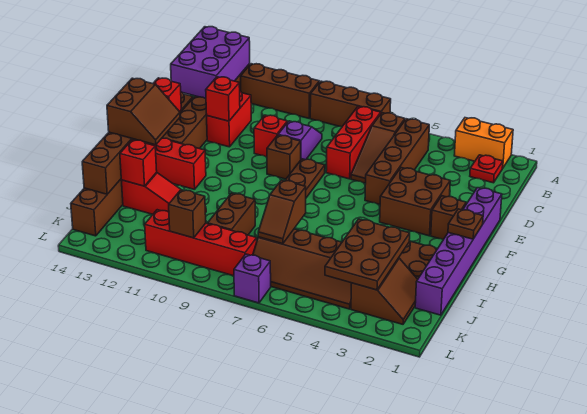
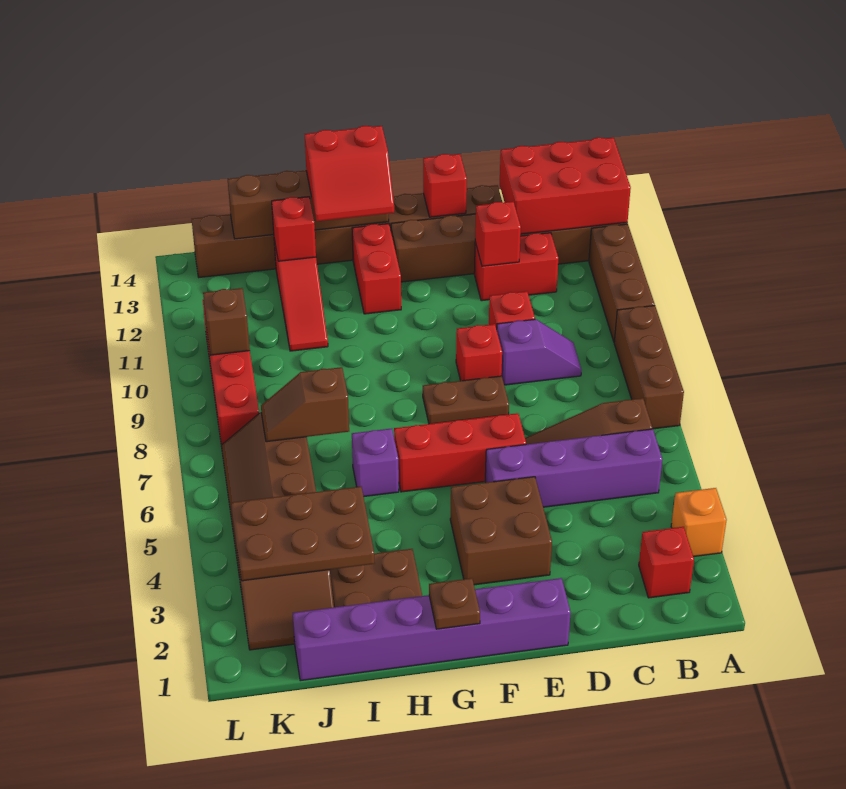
orange 1x2 brick [454,118,513,168] -> orange 1x1 brick [671,488,727,557]
purple 2x3 brick [171,27,250,99] -> red 2x3 brick [500,137,631,234]
red 1x1 plate [470,155,503,183] -> red 1x1 brick [639,527,694,598]
brown 1x4 brick [365,119,429,204] -> purple 1x4 brick [485,429,662,507]
red 1x3 brick [326,107,381,179] -> red 1x3 brick moved to [394,413,526,492]
brown 1x1 brick [267,135,301,179] -> red 1x1 brick [456,324,502,381]
brown 1x1 brick [431,196,466,240] -> none
brown 2x2 slope [107,78,180,145] -> red 2x2 slope [305,126,394,221]
brown 1x2 brick [208,193,255,235] -> none
purple 1x1 brick [234,254,271,303] -> purple 1x1 brick moved to [352,428,399,497]

